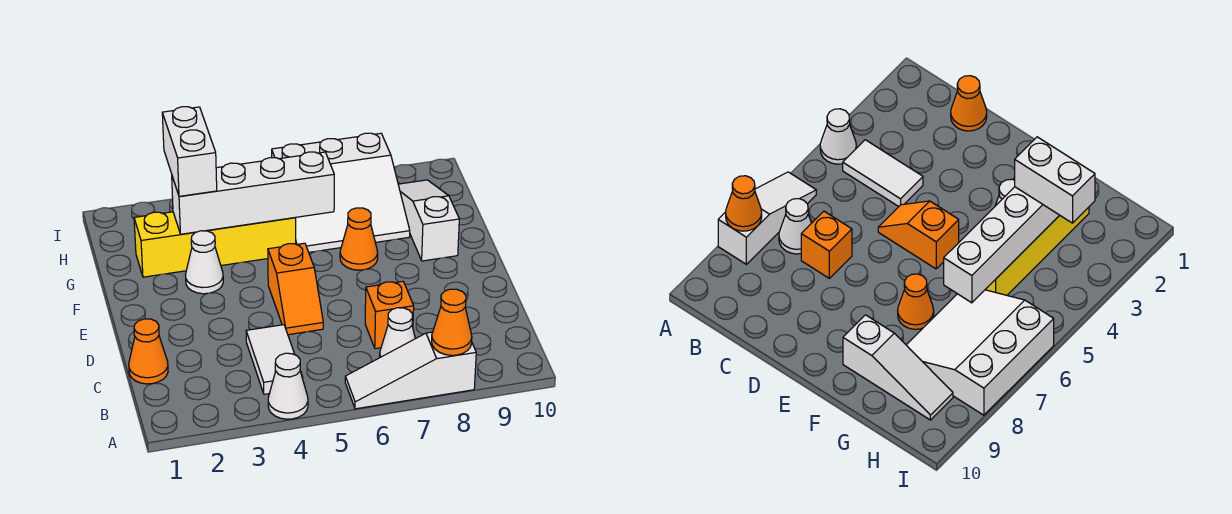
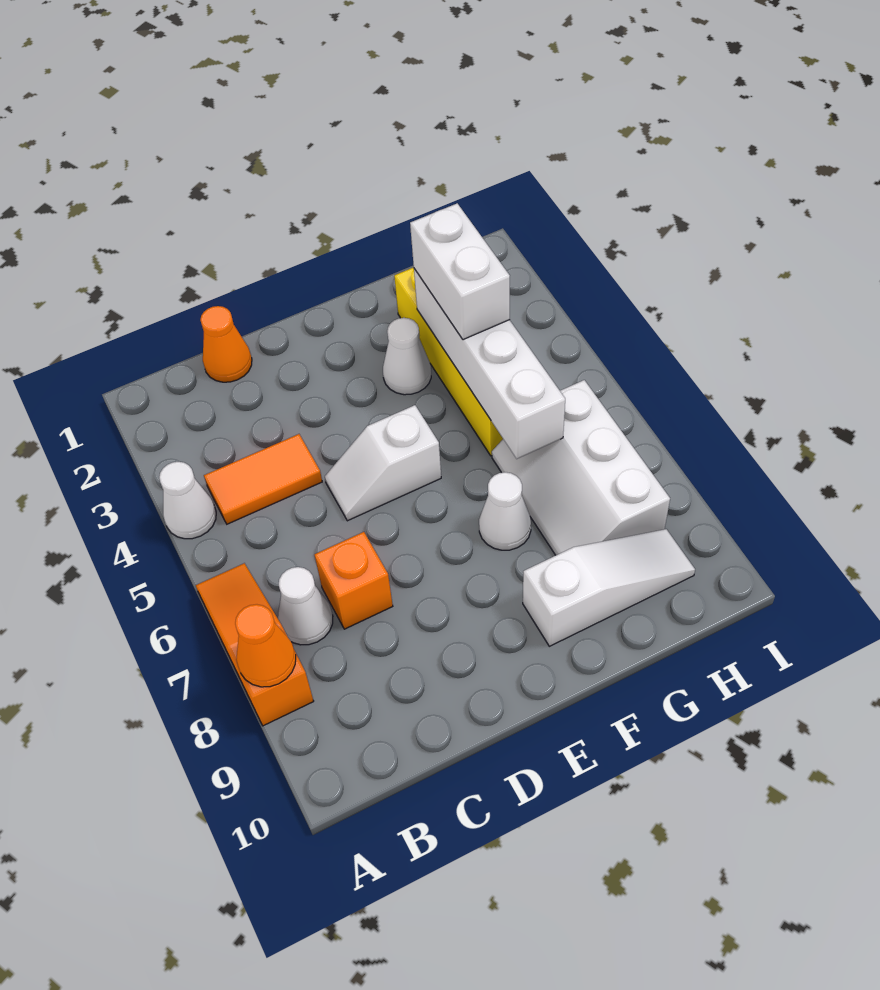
white 1x3 slope [345,332,476,409] -> orange 1x3 slope [196,563,314,726]
white 1x2 tile [246,325,303,394] -> orange 1x2 tile [204,434,322,524]
orange 1x2 slope [268,243,323,335] -> white 1x2 slope [325,405,441,521]
orange 1x1 cone [340,208,378,270] -> white 1x1 cone [479,472,531,550]
white 1x2 brick [162,107,217,196] -> white 1x2 brick turned to [410,203,510,340]
white 3x3 slope [272,133,410,252] -> white 2x3 slope [492,380,670,555]

